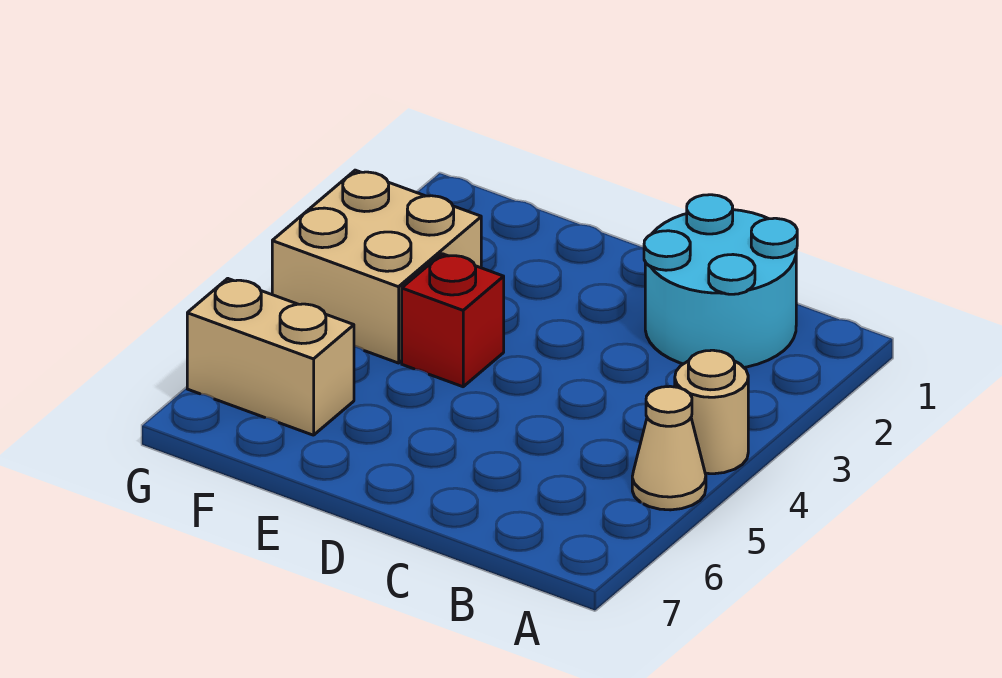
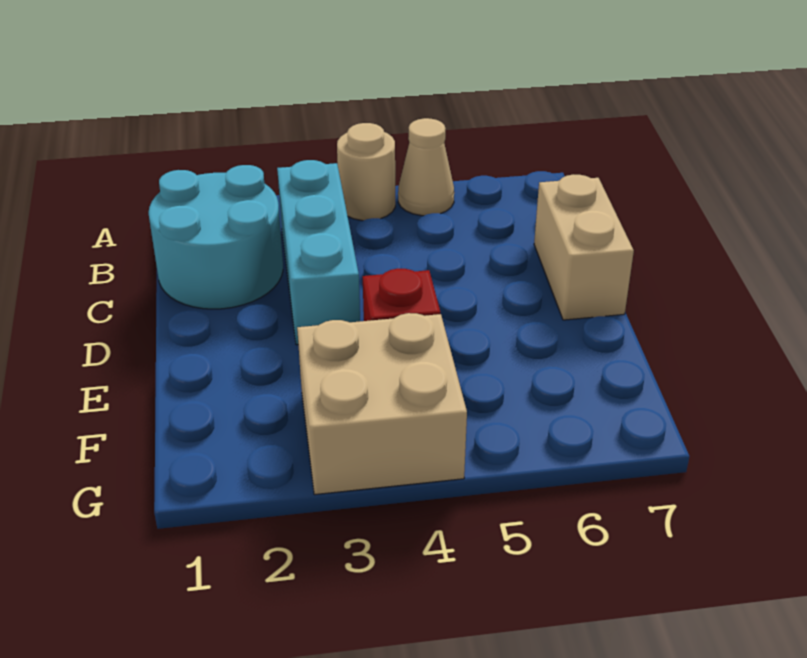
none -> cyan 1x3 brick [277,160,360,345]
tan 1x2 brick [187,279,354,435] -> tan 1x2 brick moved to [534,174,634,320]

